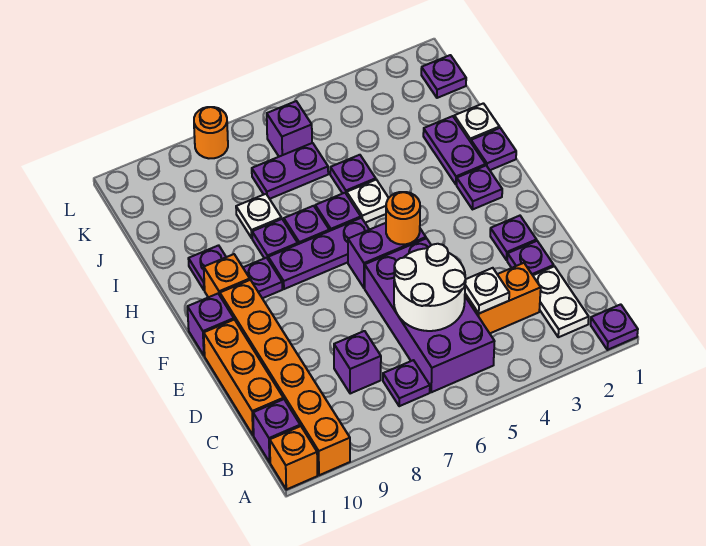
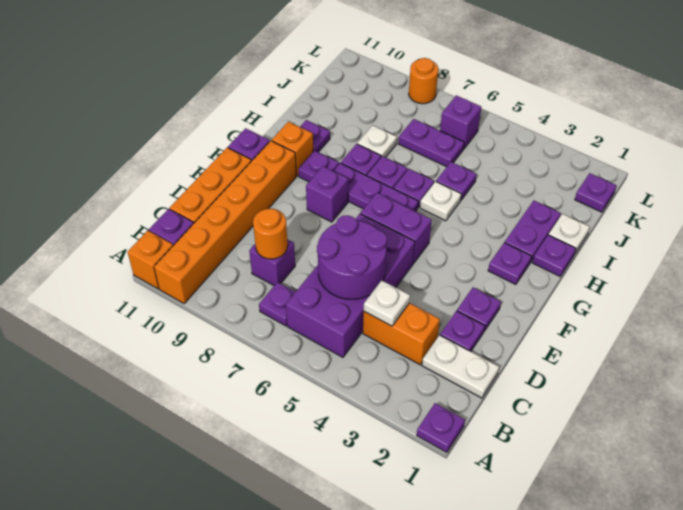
white 1x2 plate [533,266,589,337] -> white 1x2 plate turned to [422,335,499,398]
white 2x2 round brick [394,244,466,331] -> purple 2x2 round brick [317,215,387,299]
orange 1x1 round brick [386,192,420,244] -> orange 1x1 round brick moved to [253,209,288,259]
none -> purple 1x1 brick [306,166,348,222]

